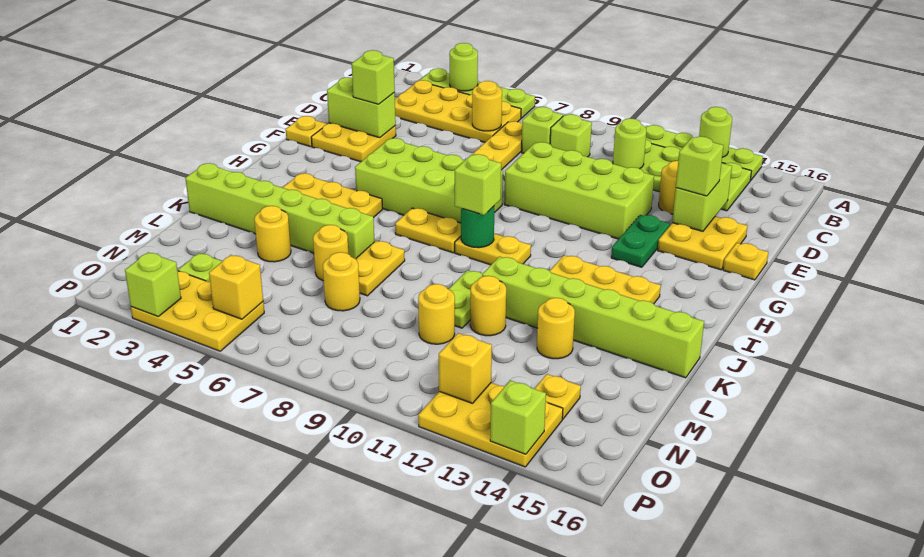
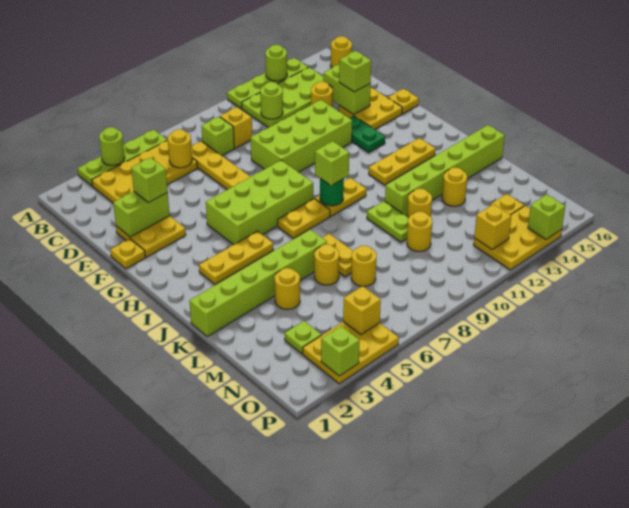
none -> yellow 1x1 round brick [331,36,352,68]
lime 1x1 brick [550,114,592,157] -> yellow 1x1 brick [220,107,252,148]

